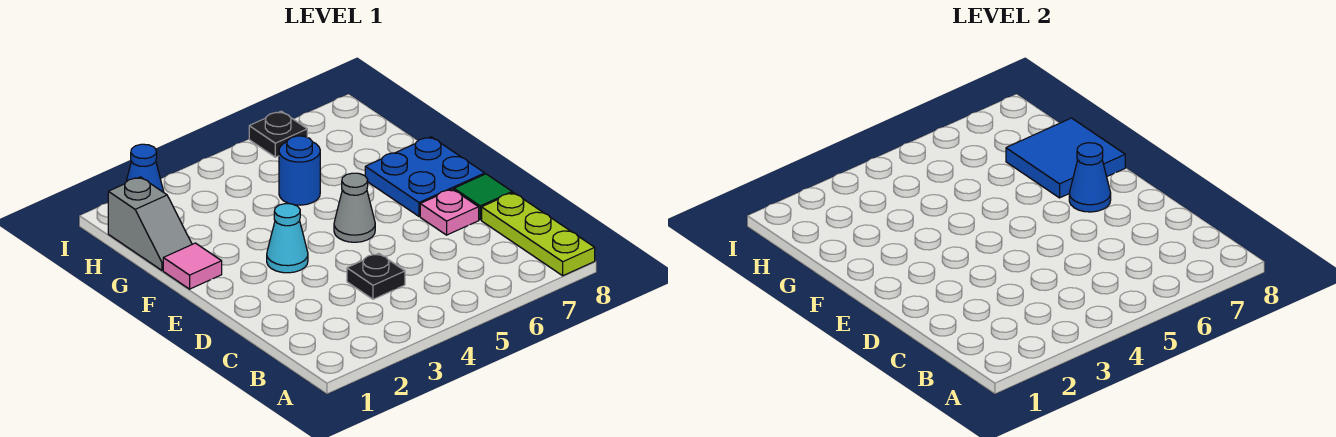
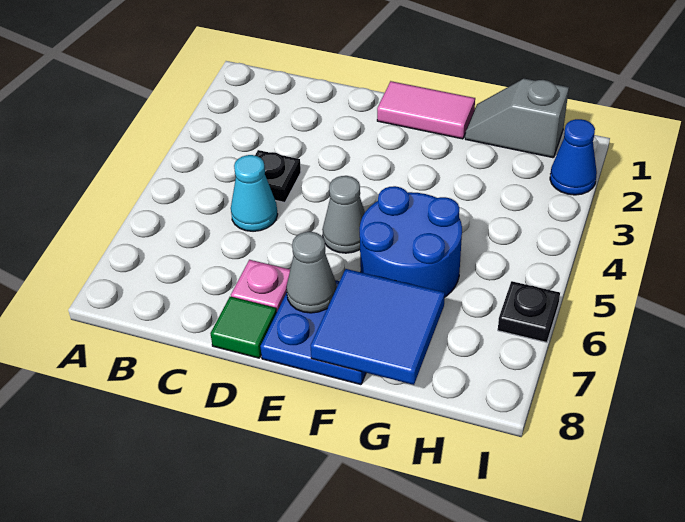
lime 1x3 plate [482,193,595,276] -> none
cyan 1x1 cone [267,204,308,273] -> cyan 1x1 cone moved to [231,155,278,231]
blue 1x1 cone [1069,143,1111,212] -> grey 1x1 cone [286,232,337,313]
pink 1x1 tile [163,243,222,289] -> pink 1x2 tile [377,81,475,139]
blue 1x1 round brick [279,136,320,205] -> blue 2x2 round brick [360,186,462,297]

